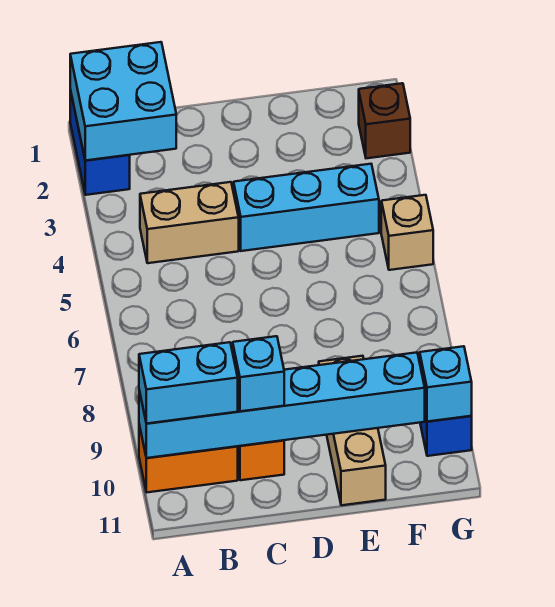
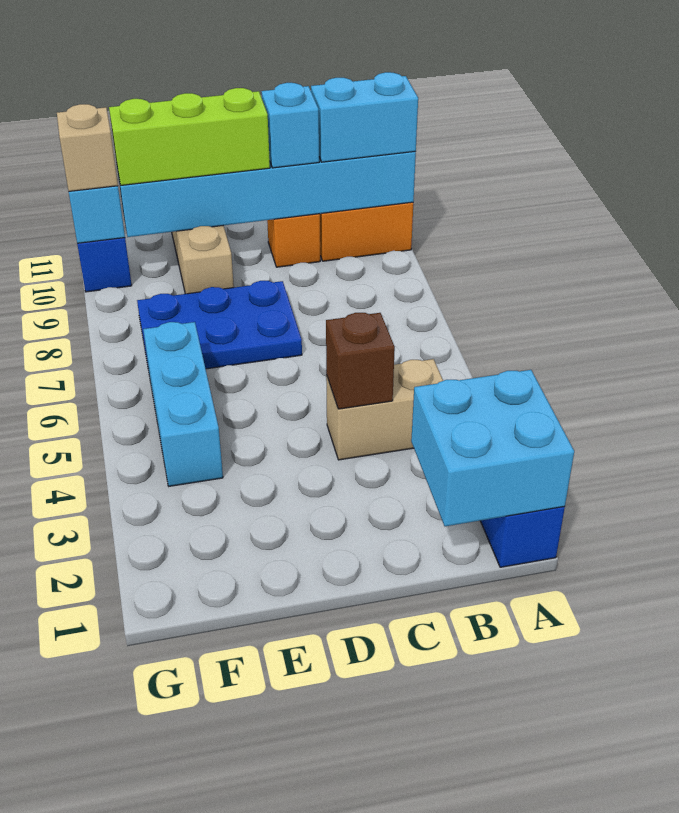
cyan 1x3 brick [234,164,379,251] -> cyan 1x3 brick turned to [143,322,223,486]
none -> blue 2x3 plate [137,281,302,370]
none -> lime 1x3 brick [109,88,270,185]
brown 1x1 brick [359,83,410,158] -> brown 1x1 brick moved to [326,313,395,409]
tan 1x1 brick [381,195,433,270] -> tan 1x1 brick moved to [57,104,118,191]

